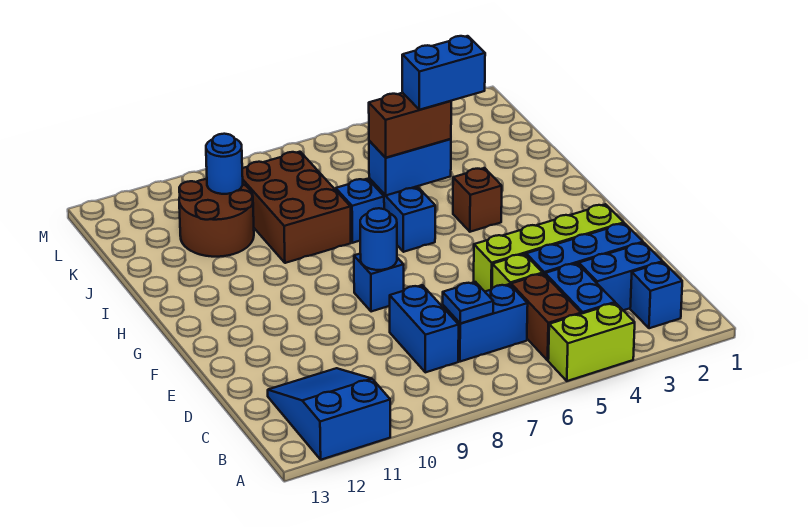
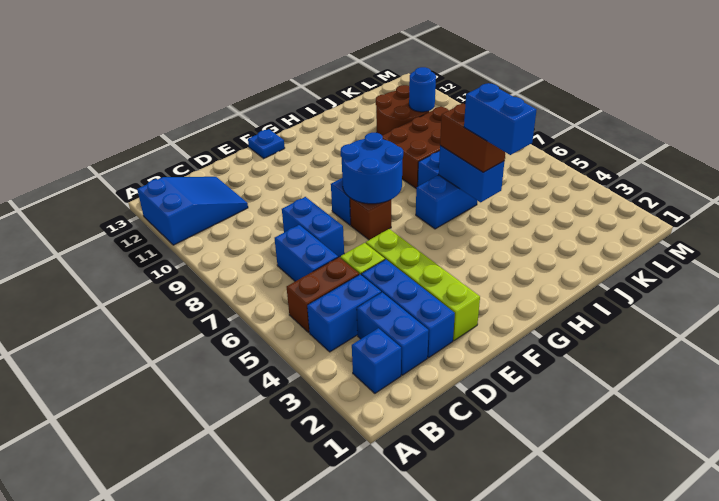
lime 1x2 brick [548,303,635,381] -> none
blue 1x1 plate [443,282,493,324] -> blue 1x1 plate moved to [248,129,285,158]
blue 1x2 brick [390,285,459,372] -> blue 1x2 brick turned to [282,197,344,257]
blue 1x1 round brick [360,208,397,270] -> blue 2x2 round brick [341,133,403,204]
brown 1x1 brick [453,168,502,232] -> brown 1x1 brick moved to [350,198,391,240]

